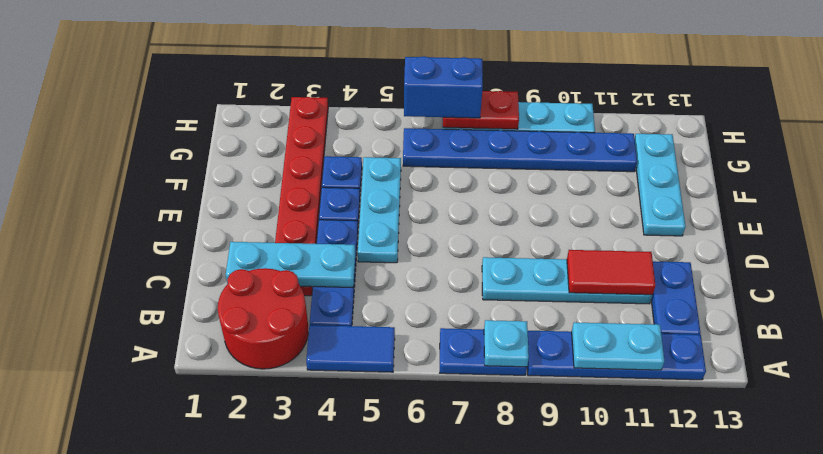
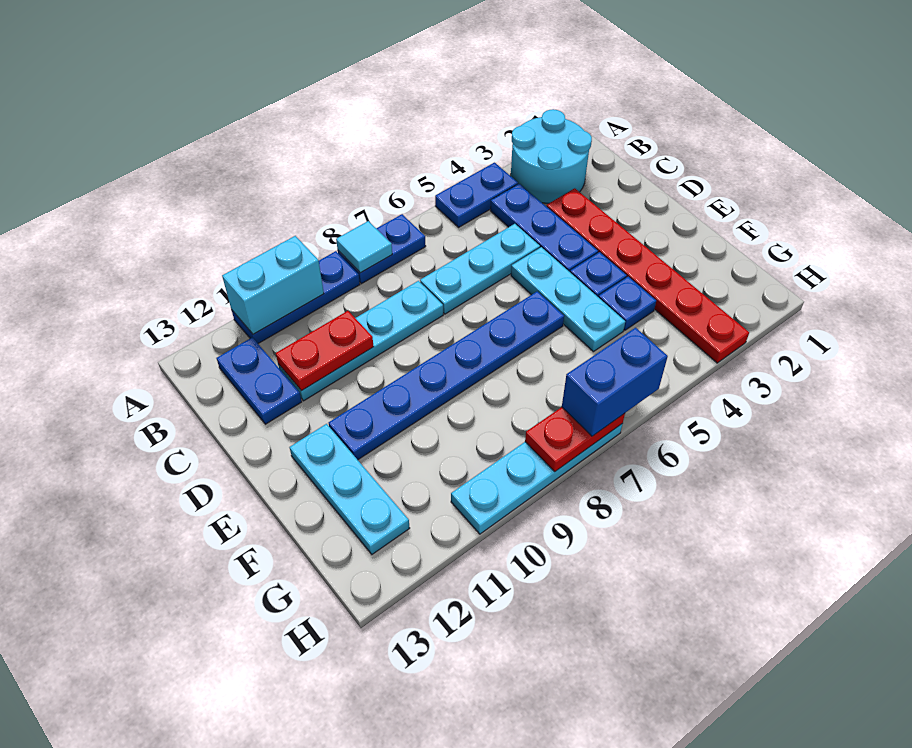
red 2x2 round brick [218,268,308,369] -> cyan 2x2 round brick [511,109,592,203]
blue 1x2 tile [306,325,395,372] -> blue 1x2 plate [435,163,518,227]
cyan 1x1 plate [484,320,529,367] -> cyan 1x1 tile [336,221,392,273]
blue 1x4 plate [527,331,706,380] -> blue 1x3 plate [232,251,360,344]
cyan 1x2 plate [572,322,664,370] -> cyan 1x2 brick [222,236,324,334]
cyan 1x3 plate [226,242,355,287] -> cyan 1x3 plate moved to [420,224,540,314]
red 1x2 tile [567,250,656,295] -> red 1x2 plate [276,311,374,391]
blue 1x6 plate [403,128,637,172] -> blue 1x6 plate moved to [329,291,564,460]

